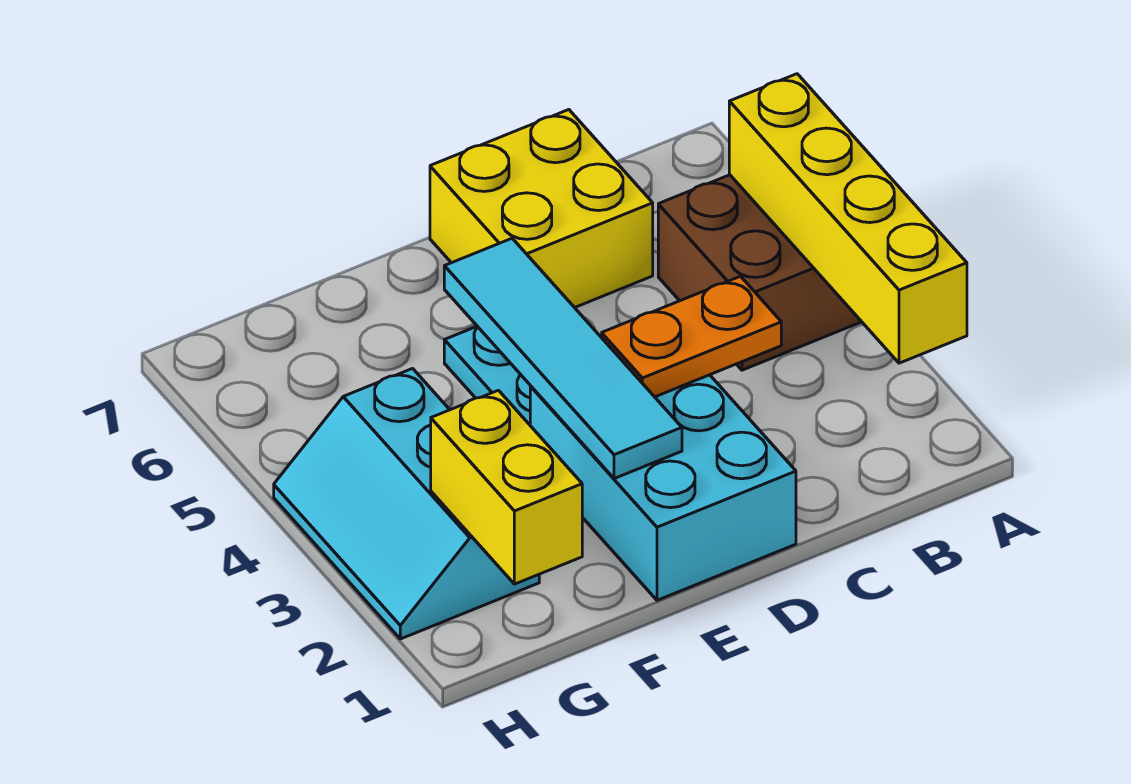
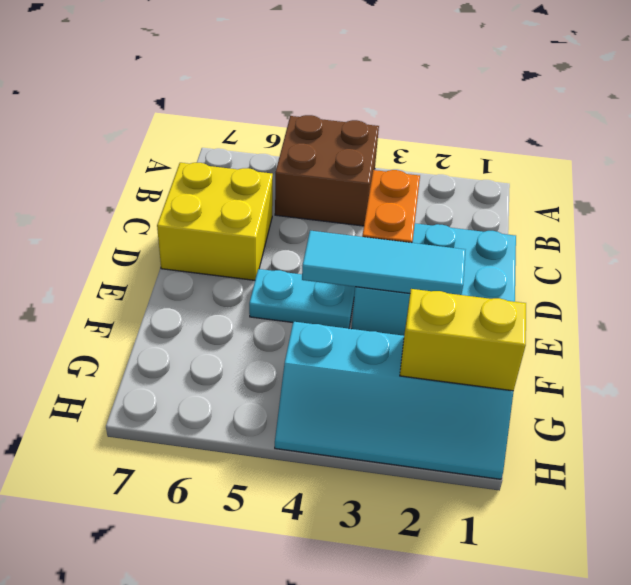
yellow 1x4 brick [729,74,967,363] -> none
cyan 1x4 tile [444,238,682,479] -> cyan 1x3 tile [302,231,465,295]
cyan 2x3 slope [274,369,539,639] -> cyan 2x4 slope [275,322,513,479]

